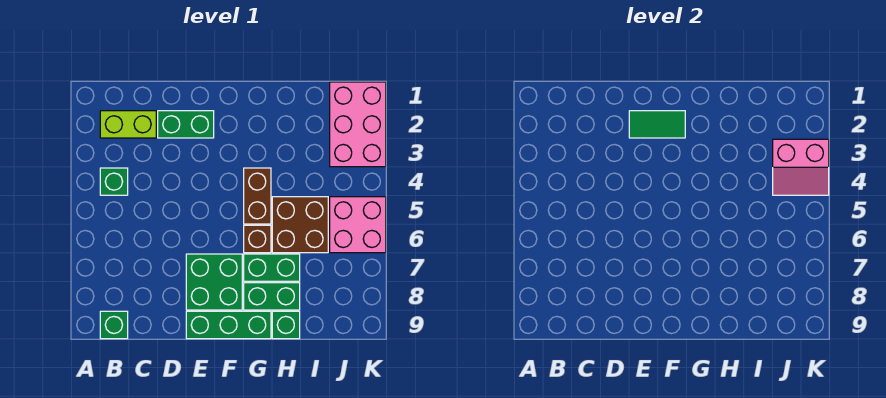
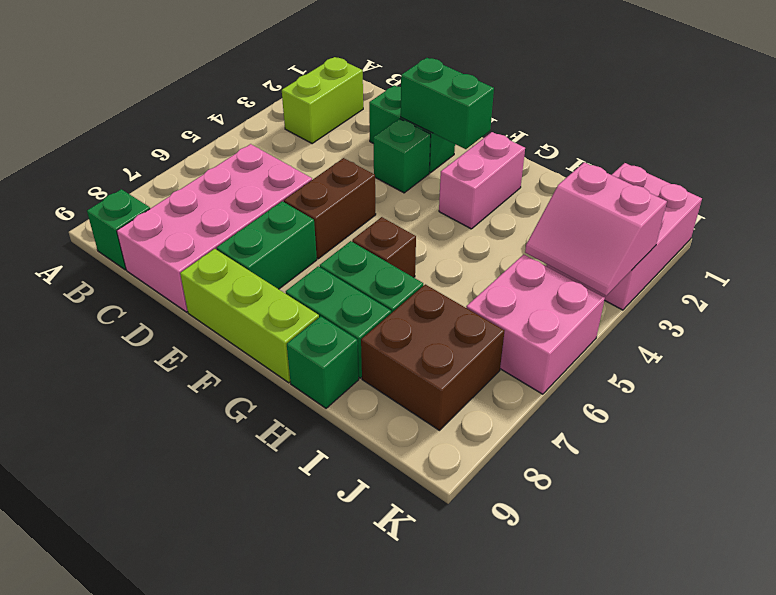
lime 1x2 brick [100,111,156,138] -> lime 1x2 brick turned to [282,57,363,144]
green 1x1 brick [100,168,128,195] -> green 1x1 brick moved to [373,119,431,193]
none -> pink 2x4 brick [117,144,312,312]
green 1x2 tile [629,111,685,138] -> green 1x2 brick [401,58,494,149]
green 2x2 brick [186,254,242,310] -> green 1x2 brick [217,201,317,289]
green 1x3 brick [186,311,271,339] -> lime 1x3 brick [180,249,319,383]
none -> pink 1x2 brick [439,132,525,229]
brown 1x2 brick [244,168,271,224] -> brown 1x2 brick moved to [284,158,376,259]
brown 2x2 brick [272,197,328,253] -> brown 2x2 brick moved to [361,284,504,430]

